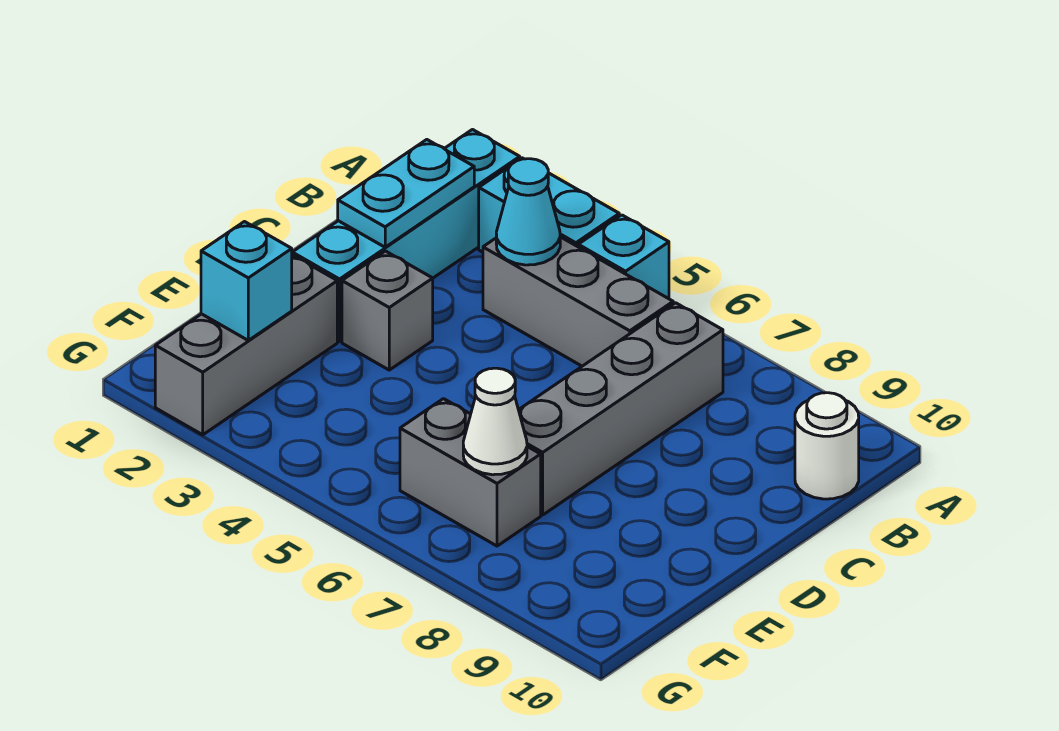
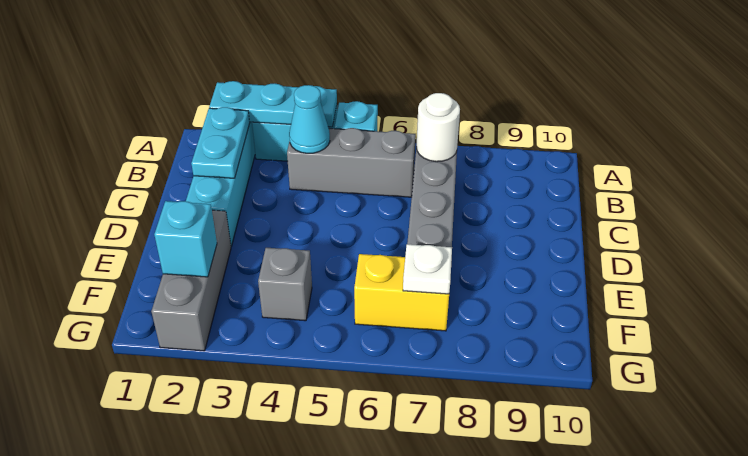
none -> cyan 1x3 plate [209,81,337,127]
white 1x1 round brick [795,393,859,499] -> white 1x1 round brick moved to [416,93,460,162]
grey 1x1 brick [342,251,433,370] -> grey 1x1 brick moved to [258,248,312,321]
grey 1x2 brick [400,399,541,546] -> yellow 1x2 brick [354,254,449,331]
white 1x1 cone [463,368,527,475] -> white 1x1 plate [403,244,452,294]

